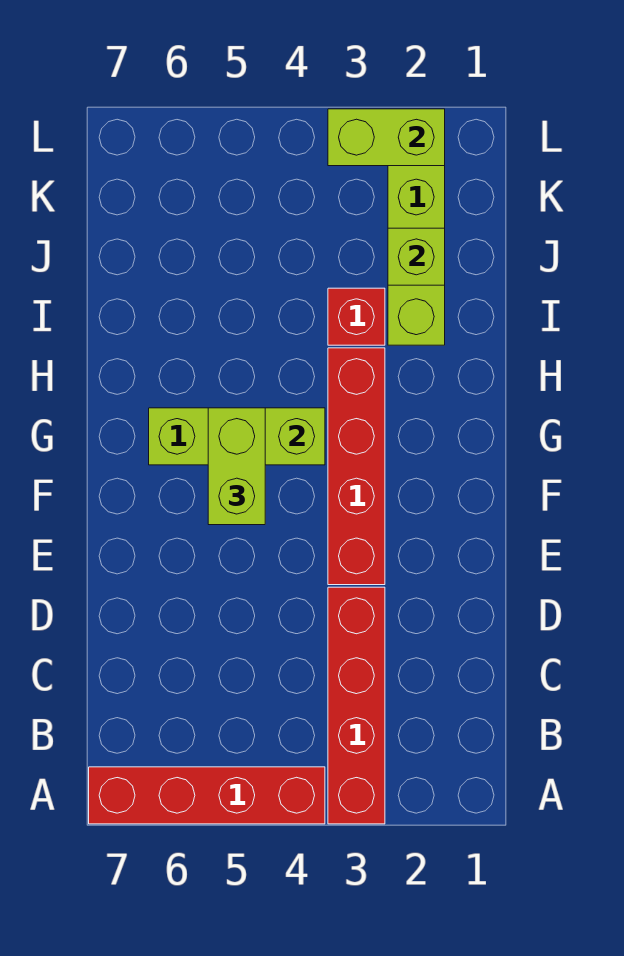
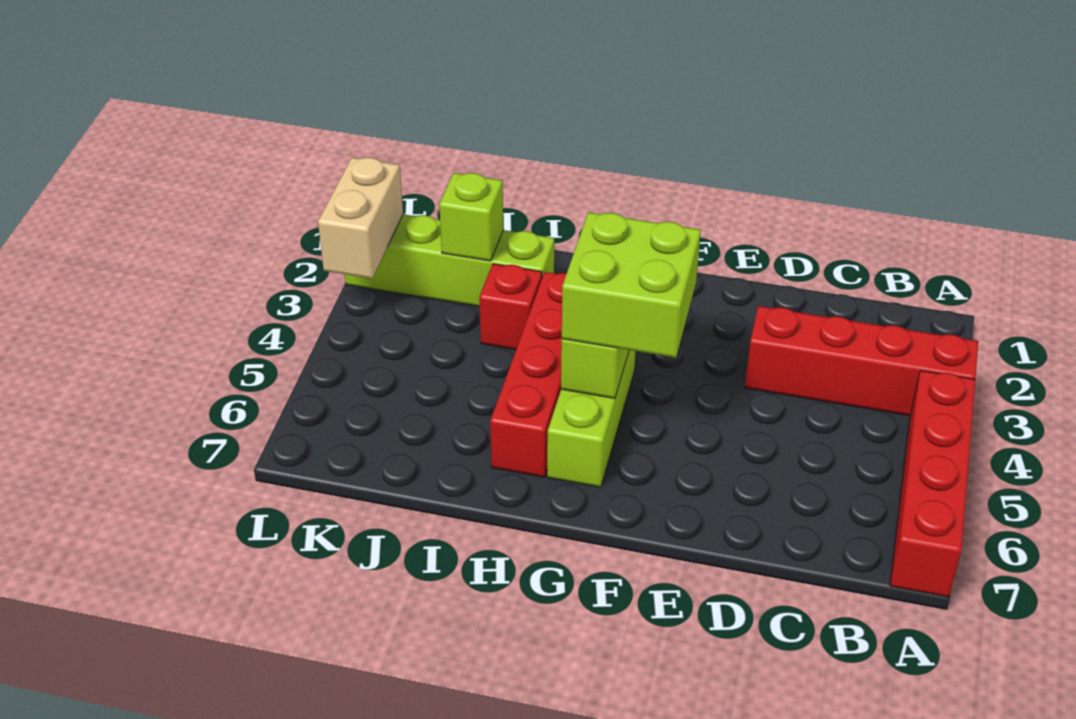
red 1x4 brick [328,348,385,585] -> red 1x4 brick turned to [490,272,567,477]
lime 1x2 brick [208,408,265,525] -> lime 2x2 brick [562,212,701,358]
lime 1x2 brick [328,109,445,166] -> tan 1x2 brick [318,157,403,279]

